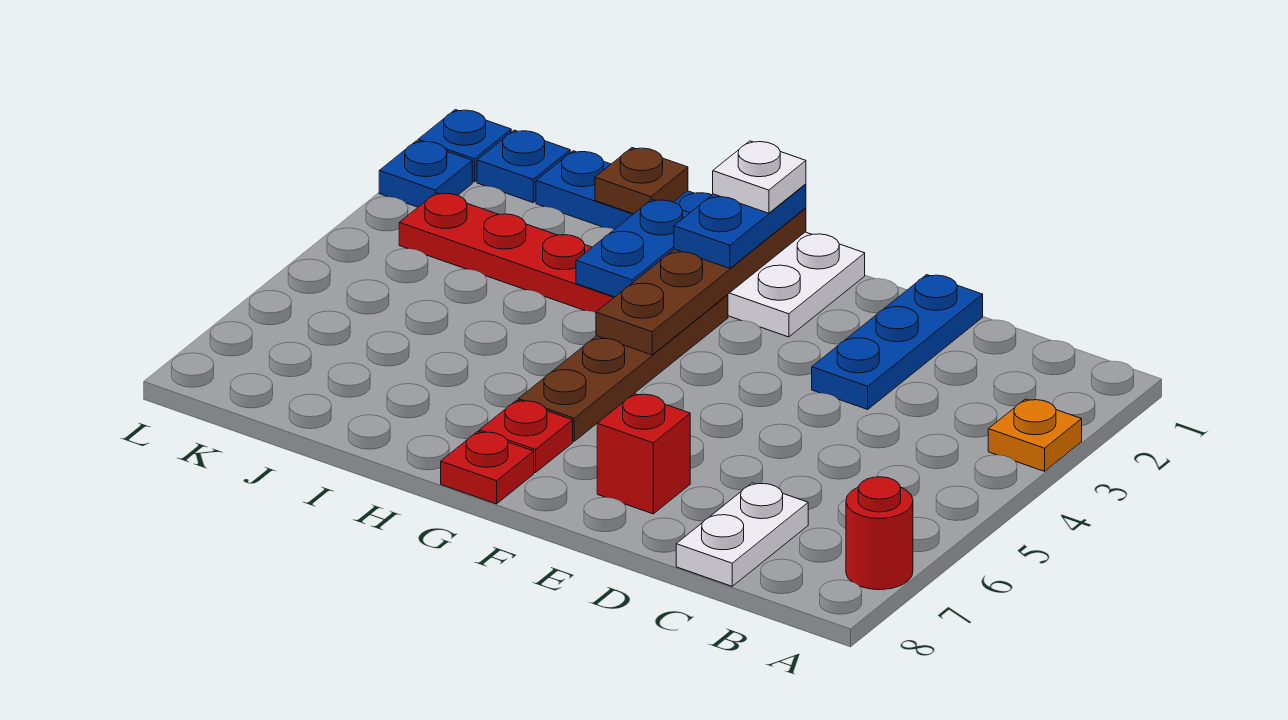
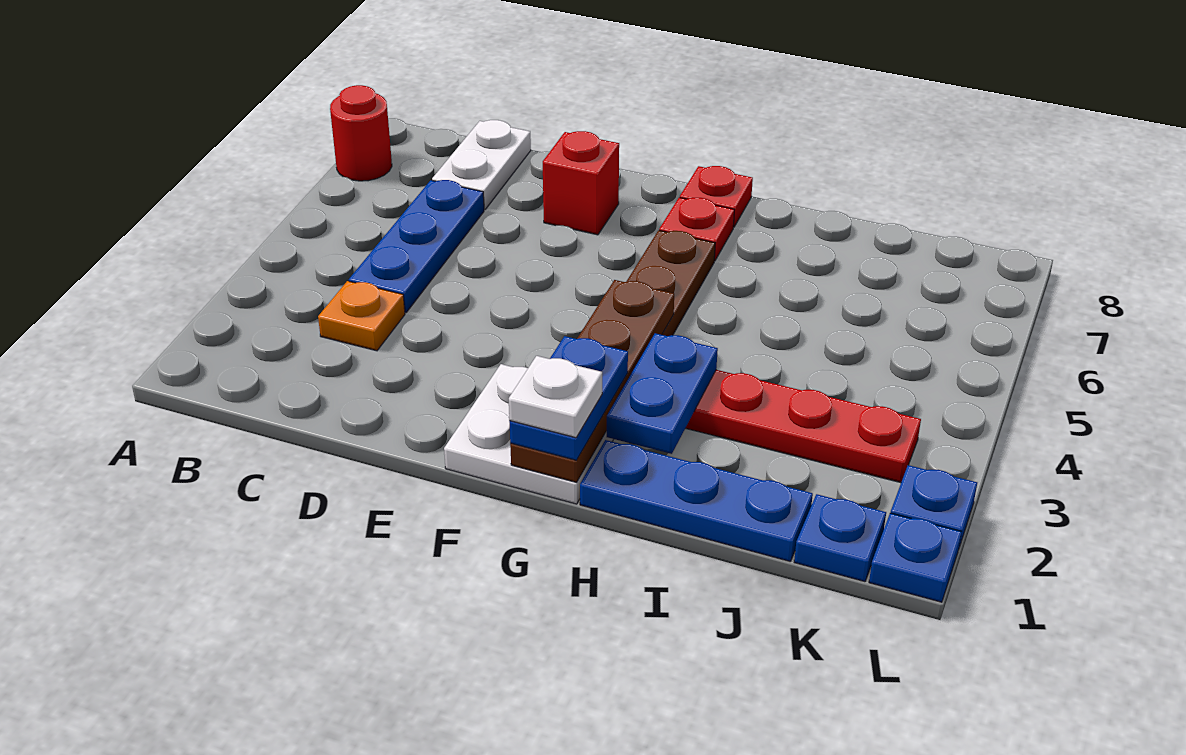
orange 1x1 plate [988,399,1082,471] -> orange 1x1 plate moved to [318,281,405,351]
blue 1x3 plate [812,275,983,409] -> blue 1x3 plate moved to [349,180,484,313]
brown 1x1 plate [595,148,688,214] -> none

